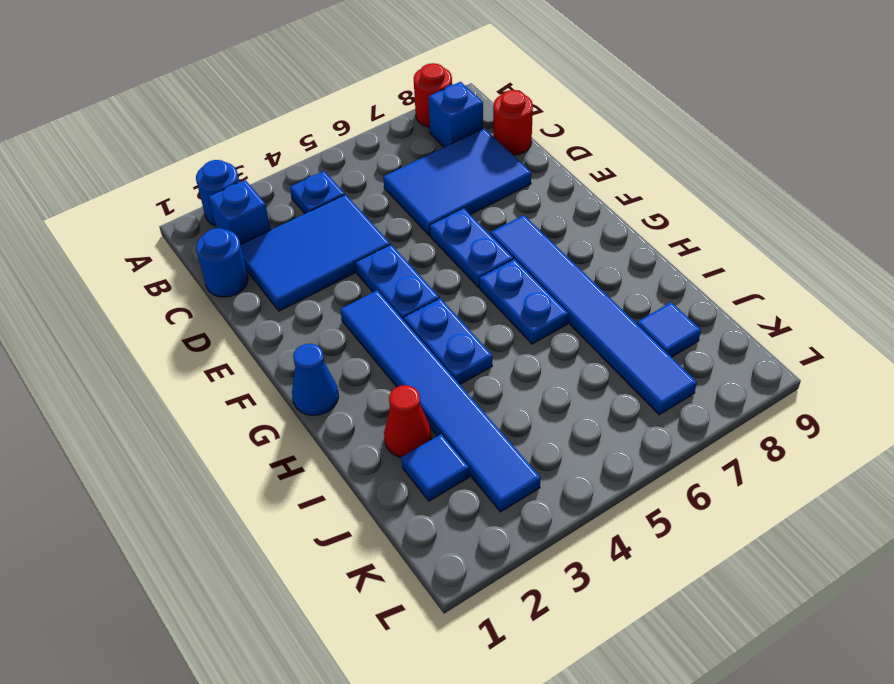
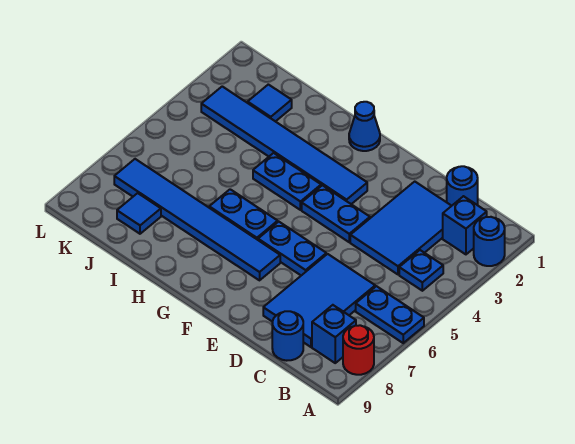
none -> blue 1x2 plate [356,286,424,343]
red 1x1 round brick [493,90,533,155] -> blue 1x1 round brick [272,311,303,361]
red 1x1 cone [384,385,431,457] -> none

